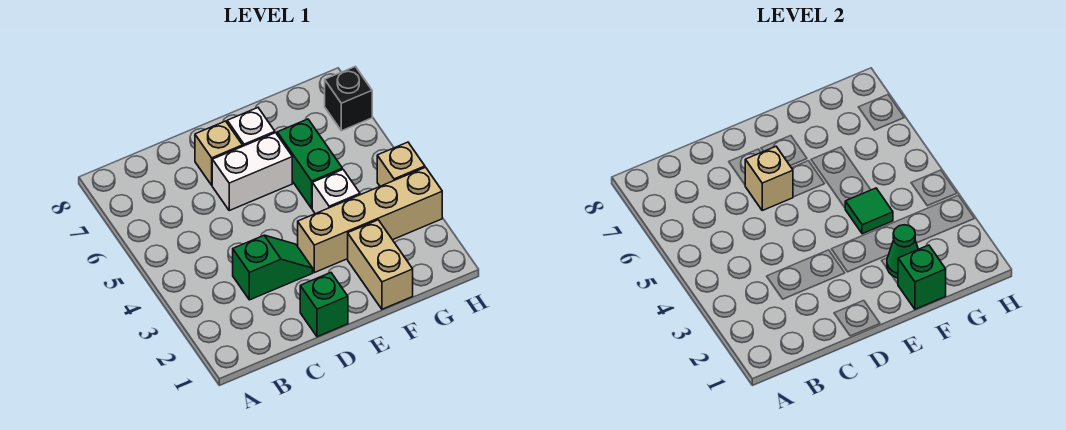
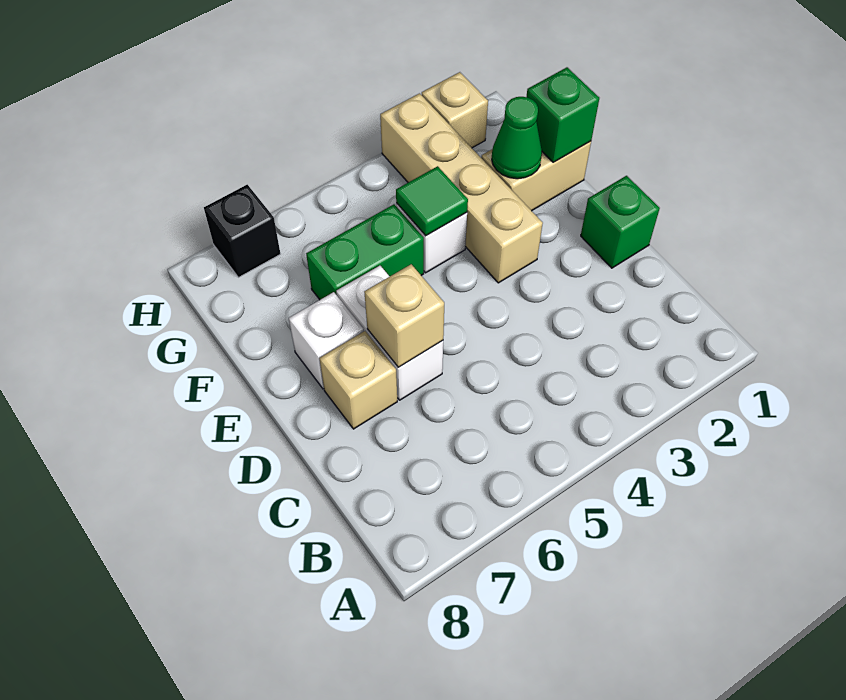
green 1x2 slope [233,235,313,300] -> none
tan 1x1 brick [377,142,425,186] -> tan 1x1 brick moved to [422,72,488,148]

